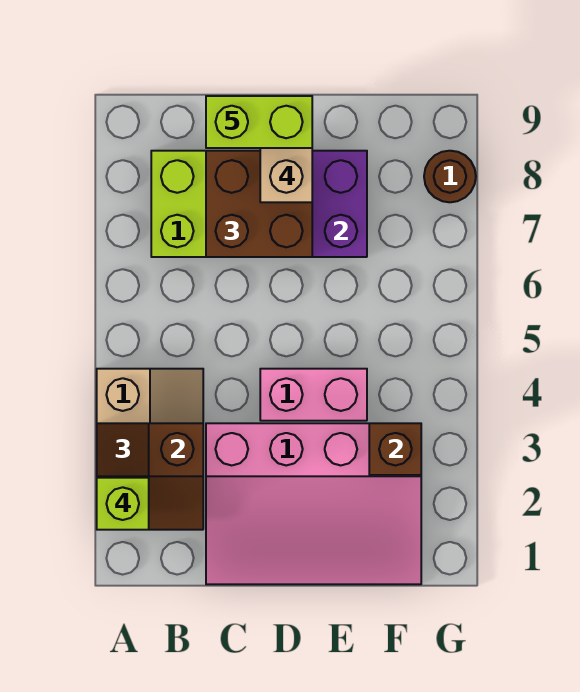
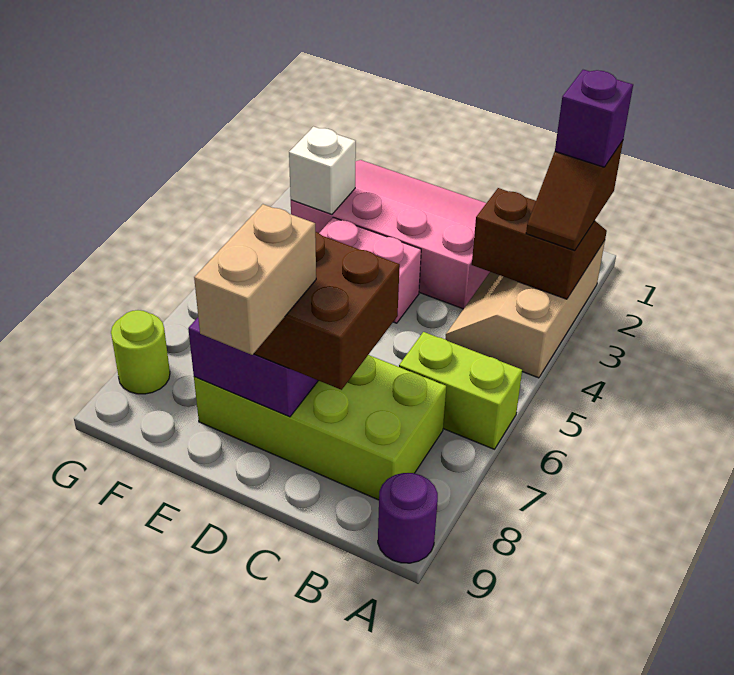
lime 1x1 brick [97,478,149,530] -> purple 1x1 brick [555,70,633,167]
none -> purple 1x1 round brick [378,473,438,563]
lime 1x2 brick [206,96,312,148] -> lime 1x2 brick moved to [399,332,522,449]
brown 1x1 brick [369,423,421,475] -> white 1x1 brick [289,127,356,214]
brown 1x1 round brick [424,151,476,202] -> lime 1x1 round brick [111,310,170,394]

